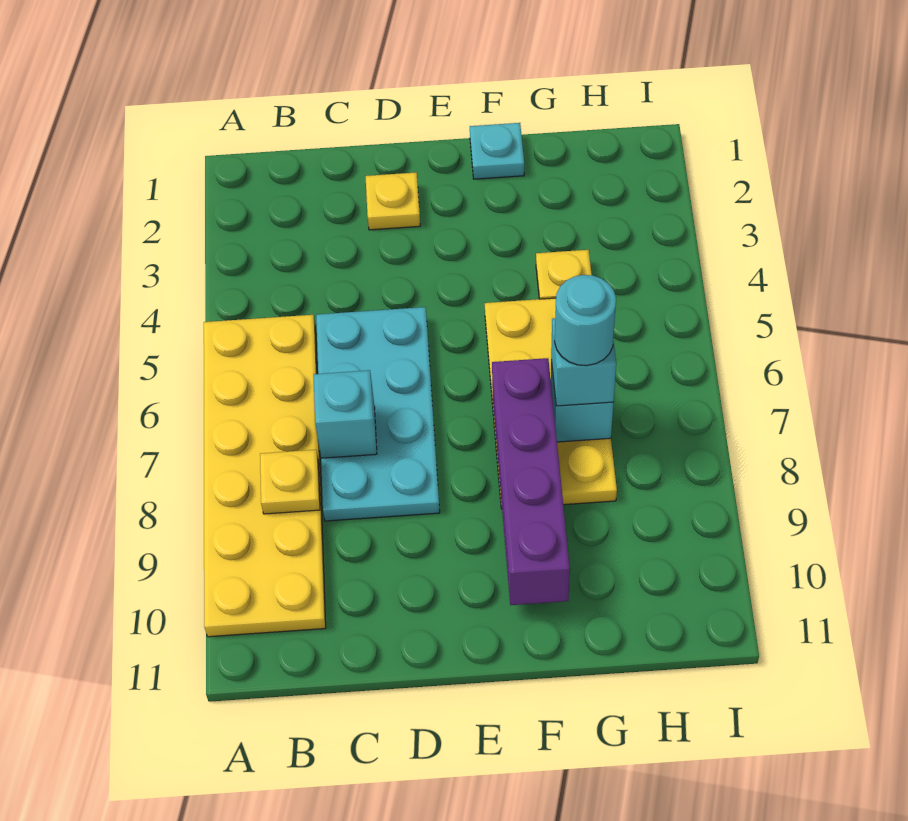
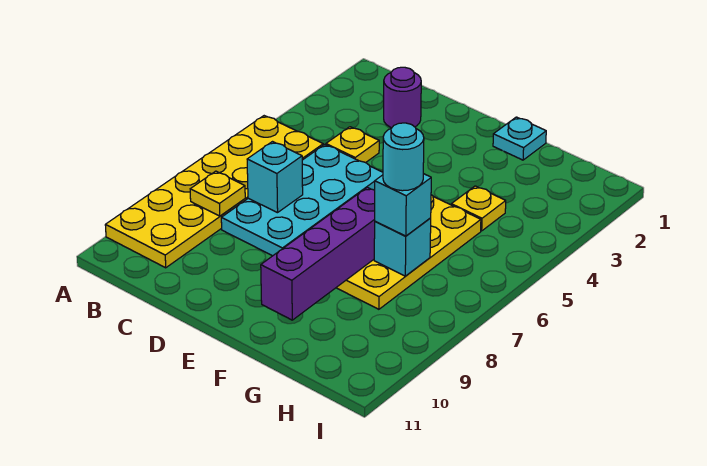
none -> purple 1x1 round brick [384,67,421,128]
yellow 1x1 plate [365,172,420,230] -> yellow 1x1 plate moved to [326,127,379,163]

